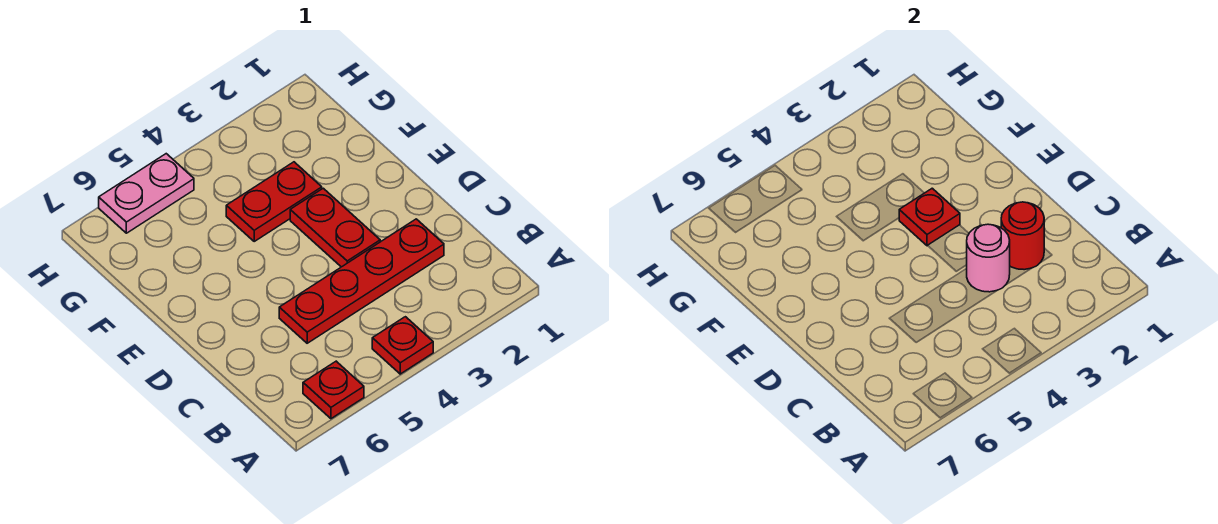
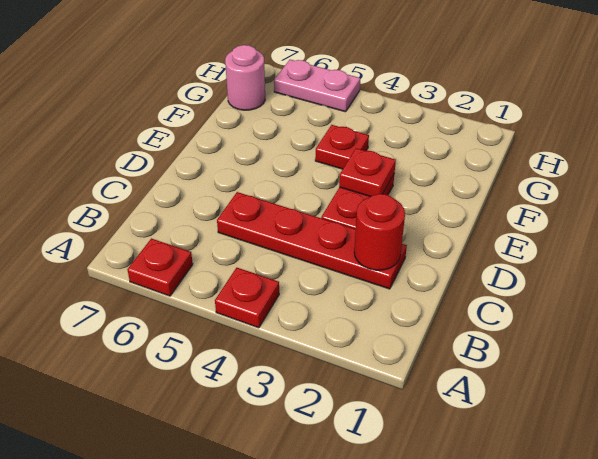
pink 1x1 round brick [967,224,1010,292] -> pink 1x1 round brick moved to [225,45,265,110]
red 1x2 plate [226,162,322,241] -> red 1x1 plate [315,125,369,169]

